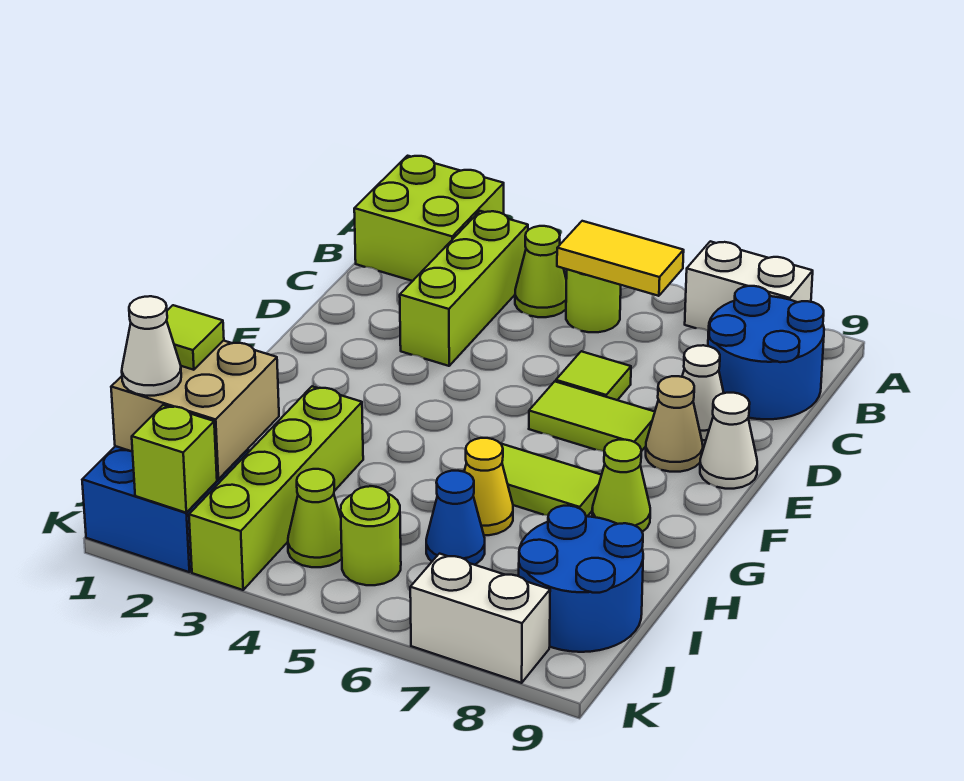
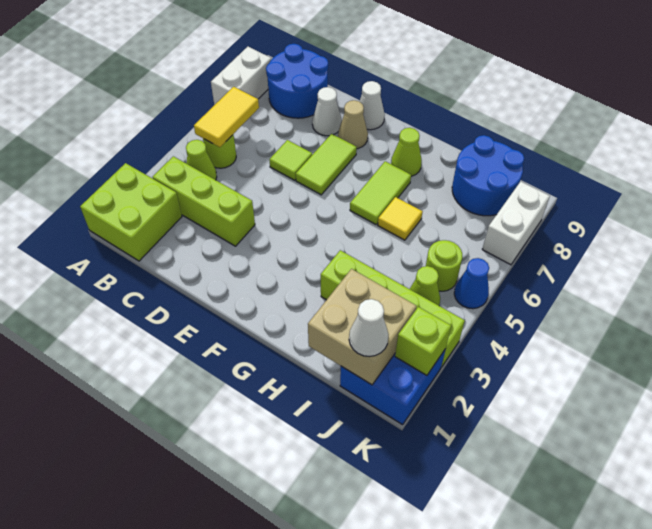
yellow 1x1 cone [464,438,513,535] -> yellow 1x1 tile [378,197,423,240]
lime 1x1 tile [167,305,224,370] -> none
blue 1x1 cone [426,471,485,565] -> blue 1x1 cone moved to [454,258,489,309]

